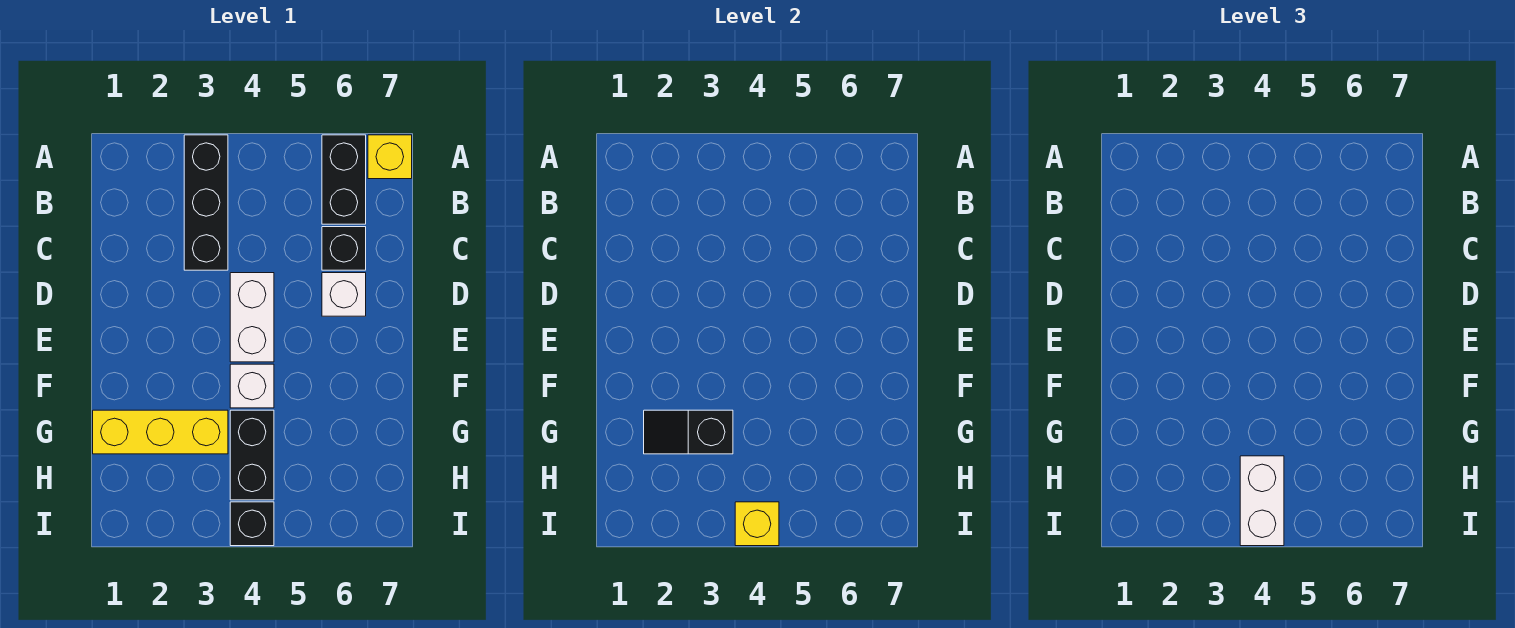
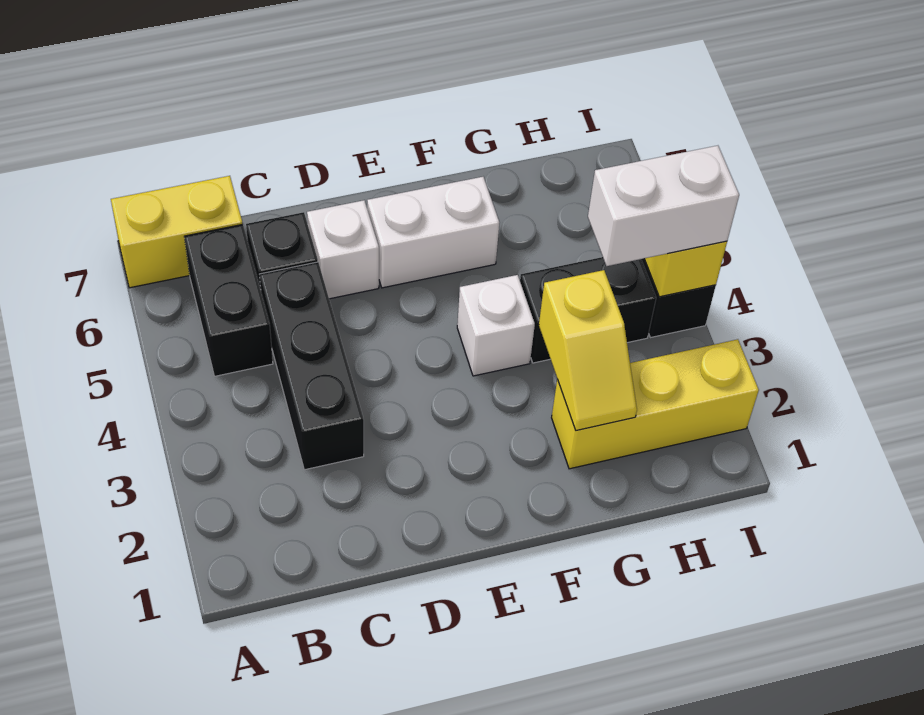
black 1x3 brick [184,135,228,270] -> black 1x3 brick turned to [260,262,364,470]
black 1x2 brick [322,135,366,224] -> black 1x2 brick turned to [184,224,273,376]
yellow 1x1 brick [368,135,412,179] -> yellow 1x2 brick [111,176,243,288]
white 1x2 brick [230,273,274,362] -> white 1x2 brick moved to [367,177,499,288]
yellow 1x3 brick [93,410,228,454] -> yellow 1x3 brick turned to [552,339,759,469]
black 1x2 slope [644,410,733,454] -> yellow 1x2 slope [539,270,637,430]

